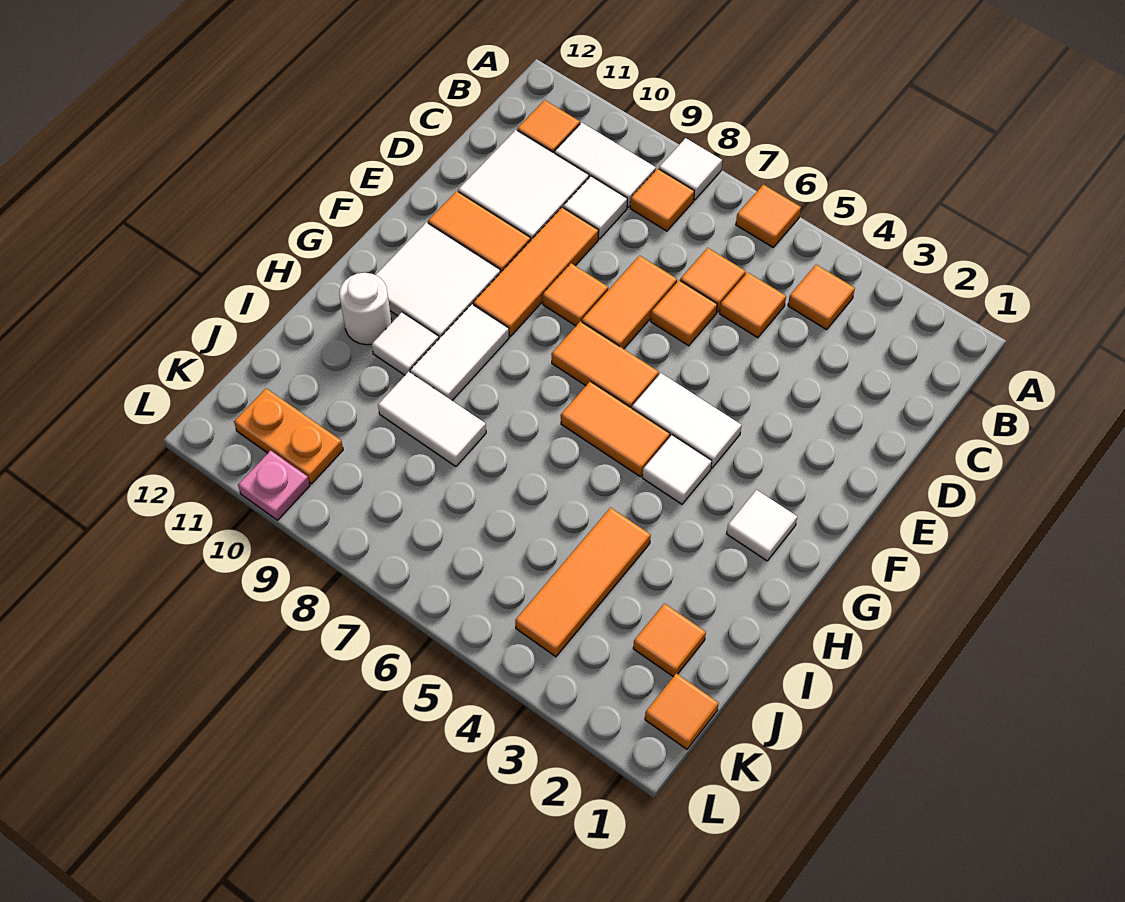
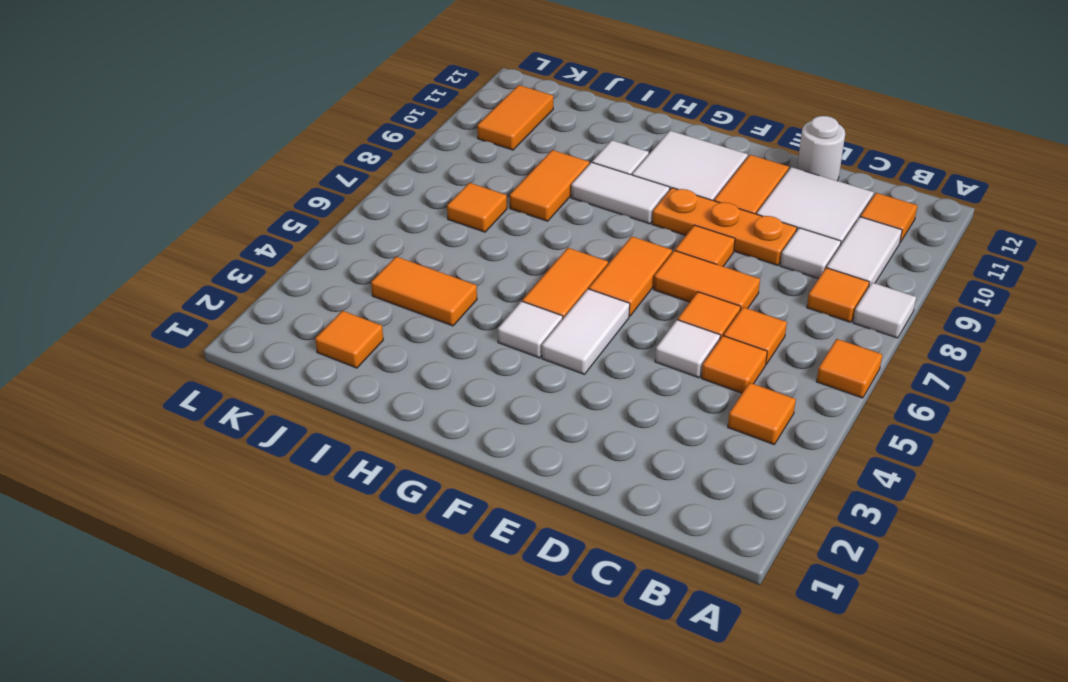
orange 1x3 tile [473,207,599,336] -> orange 1x3 plate [652,188,797,265]
white 1x1 tile [727,490,797,561] -> white 1x1 tile moved to [655,320,720,378]
white 1x1 round brick [339,273,392,345] -> white 1x1 round brick moved to [797,116,845,181]
orange 1x3 tile [515,508,651,657] -> orange 1x2 tile [371,257,477,326]
white 1x2 tile [378,372,486,466] -> orange 1x2 tile [510,150,589,221]
orange 1x1 tile [645,673,719,749] -> orange 1x1 tile moved to [447,183,507,232]
orange 1x2 plate [234,388,343,484] -> orange 1x2 tile [477,85,553,150]
pink 1x1 plate [238,451,310,520] -> none

